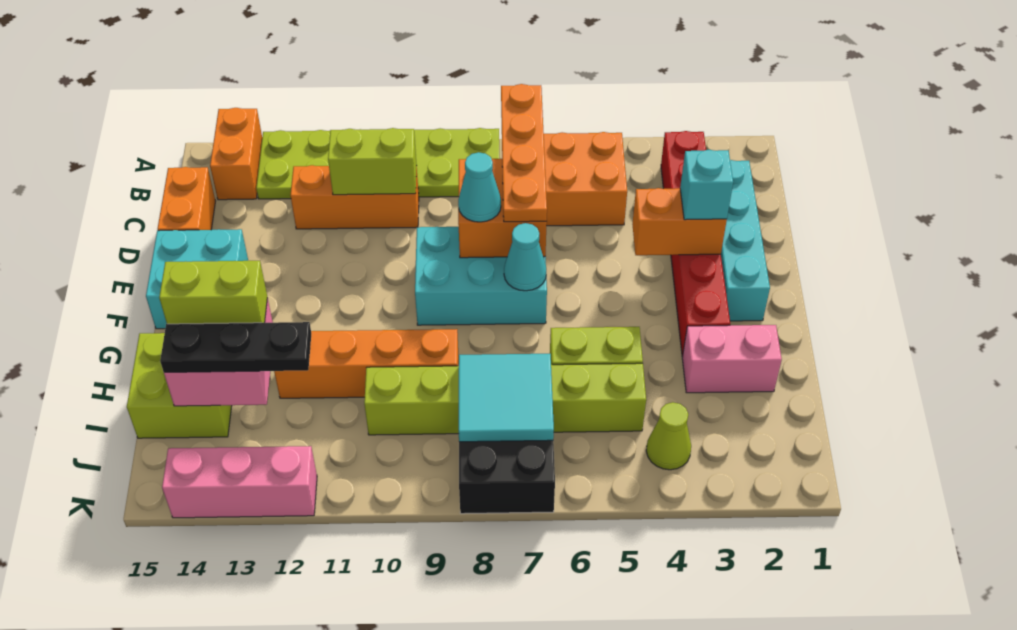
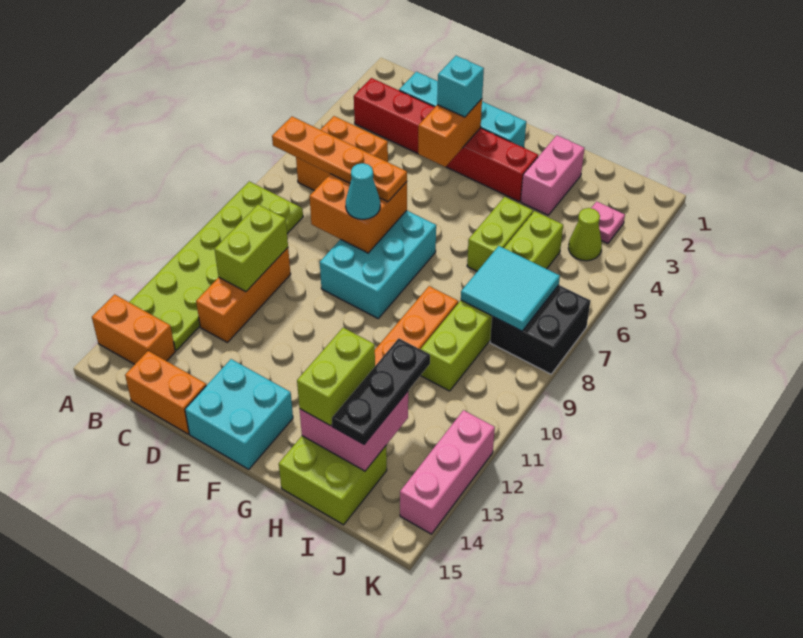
cyan 1x1 cone [504,223,546,291] -> none
none -> pink 1x1 plate [592,201,625,244]

